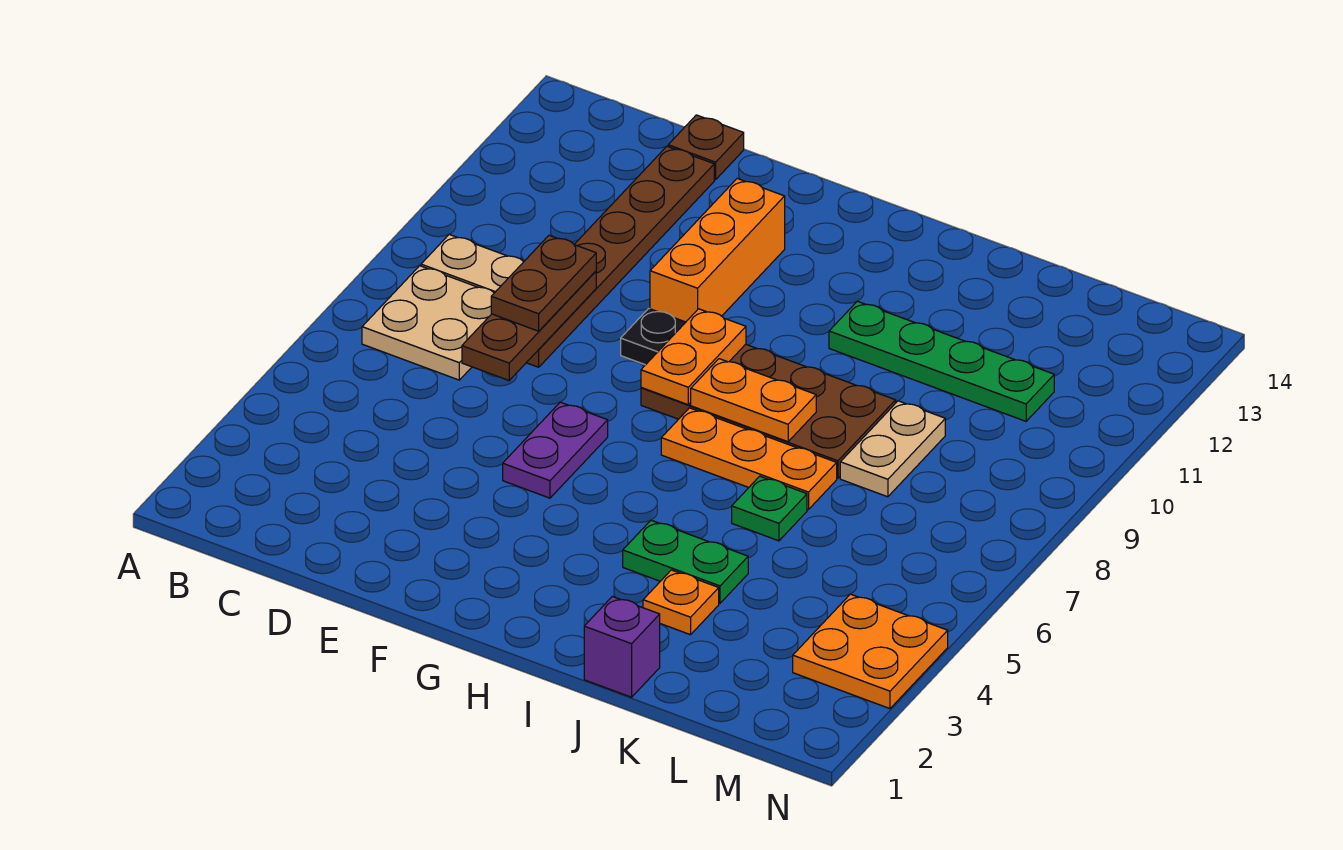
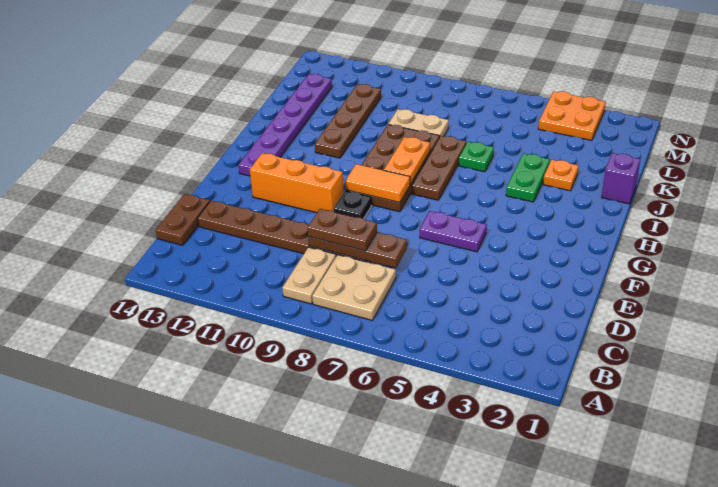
brown 1x1 plate [668,115,744,180] -> brown 1x2 plate [156,194,210,245]
orange 1x2 plate [641,309,746,405] -> orange 1x2 tile [345,164,410,203]
none -> purple 1x6 plate [238,74,332,176]
orange 1x3 plate [661,408,837,510] -> brown 1x3 plate [412,136,466,200]
green 1x4 plate [829,301,1054,421] -> brown 1x4 plate [315,84,381,158]

